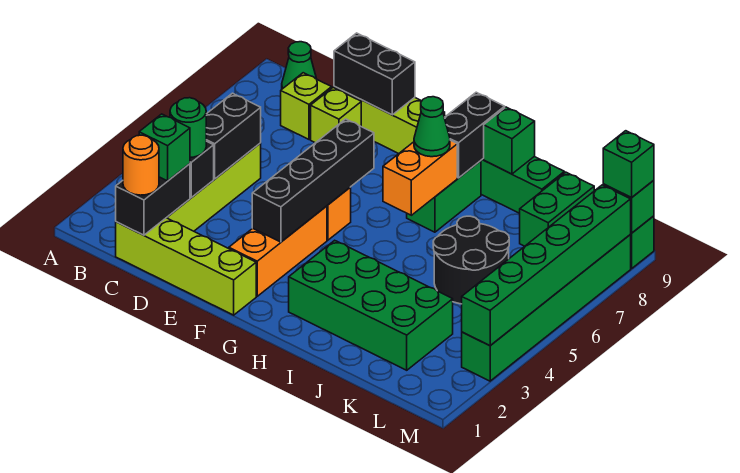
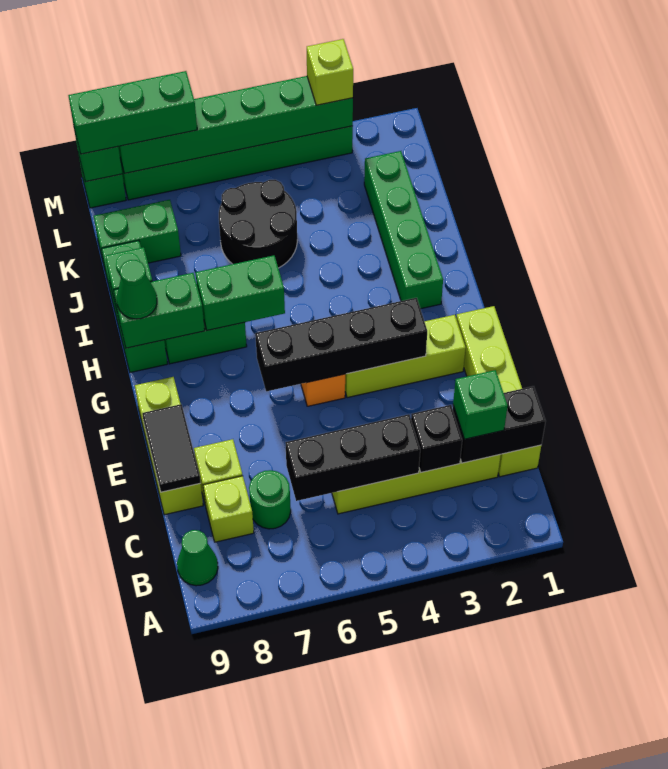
orange 1x1 round brick [123,135,159,195] -> none
green 1x1 round brick [170,98,206,157] -> green 1x1 round brick moved to [249,470,291,529]
black 1x2 brick [206,93,261,179] -> black 1x3 brick [285,414,420,501]
black 1x2 brick [334,33,415,115] -> black 1x2 tile [142,404,201,492]
orange 1x3 brick [229,206,327,296] -> lime 1x3 brick [345,315,466,398]
green 2x4 brick [289,240,453,370] -> green 1x4 brick [364,151,443,309]
orange 1x2 brick [383,140,457,215] -> green 1x2 brick [196,255,285,330]
green 1x1 cone [414,97,450,157] -> green 1x1 cone moved to [117,260,157,319]
black 1x2 brick [444,92,505,178] -> green 1x2 brick [114,273,205,348]
none -> lime 1x1 brick [307,39,353,105]
green 1x1 brick [603,131,654,198] -> green 1x3 brick [68,71,197,154]

